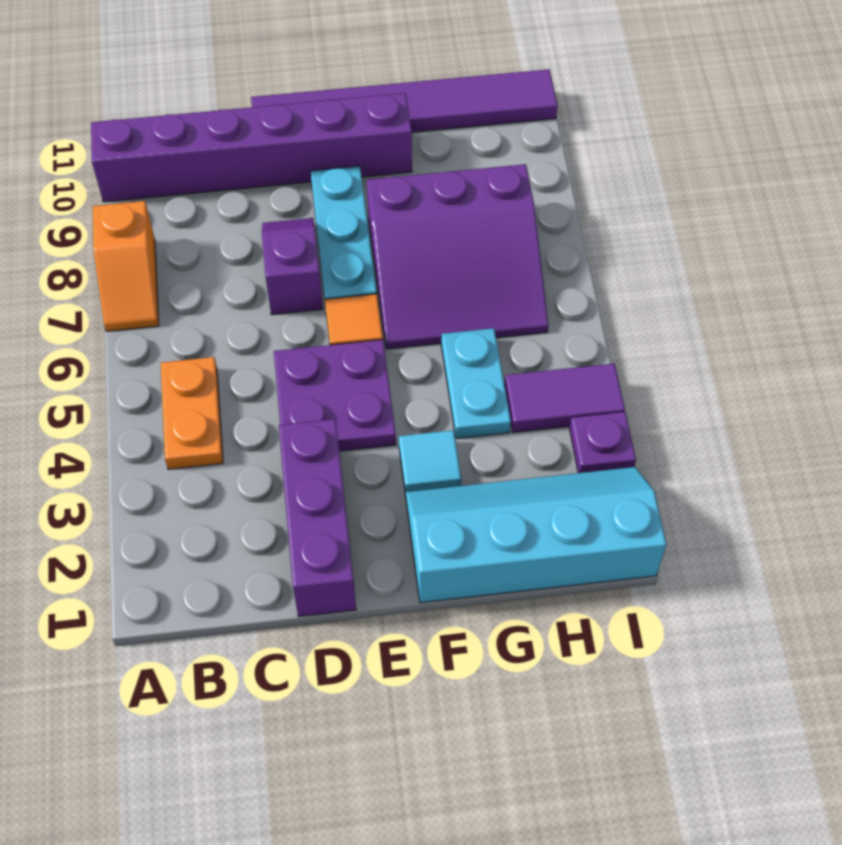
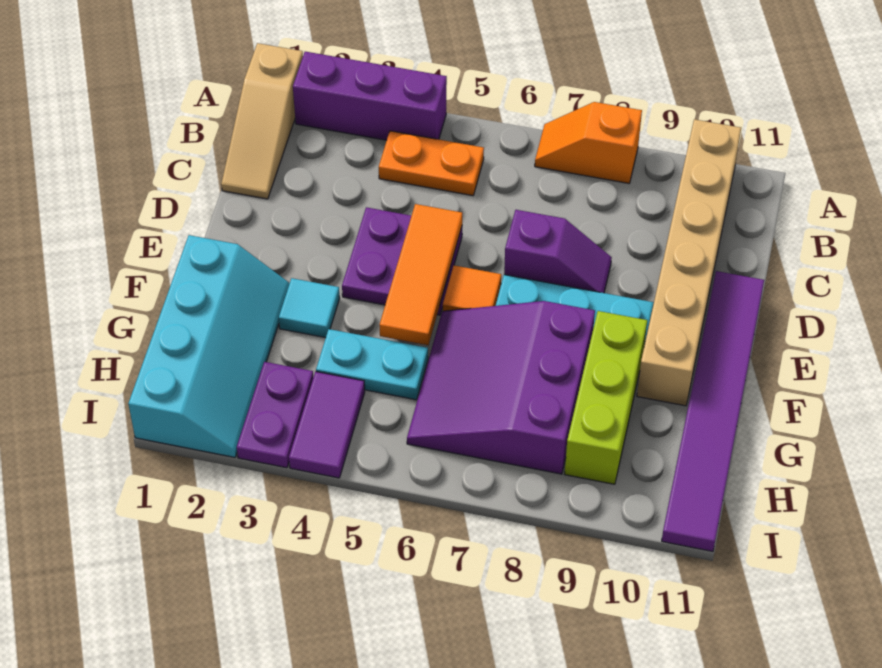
none -> tan 1x3 slope [221,43,303,199]
purple 1x6 brick [91,93,412,202] -> tan 1x6 brick [637,119,741,406]
purple 1x3 brick [279,419,356,617] -> purple 1x3 brick moved to [293,52,447,140]
none -> orange 1x3 tile [380,204,462,345]
none -> lime 1x3 brick [565,311,647,484]
purple 1x1 plate [570,412,636,473] -> purple 1x2 plate [237,362,313,468]

